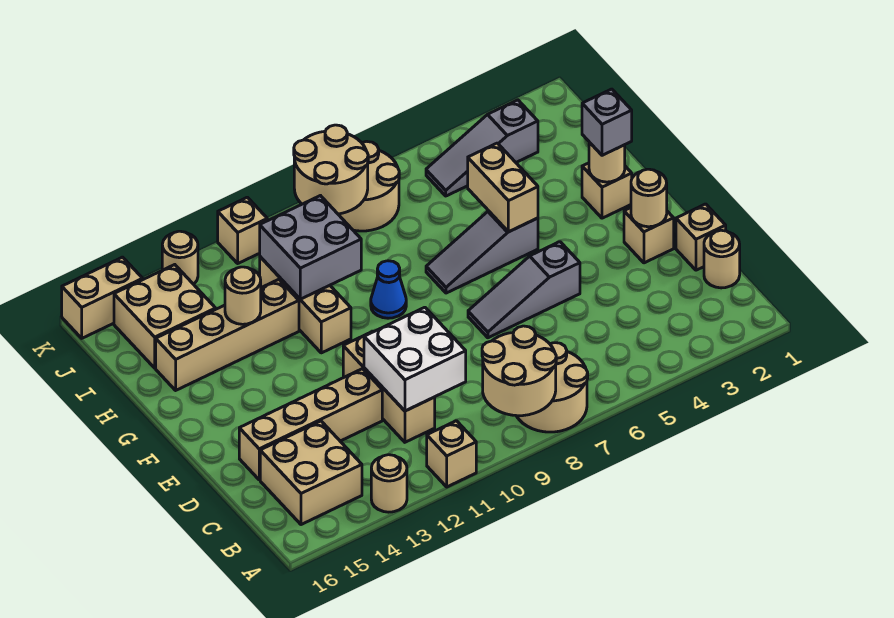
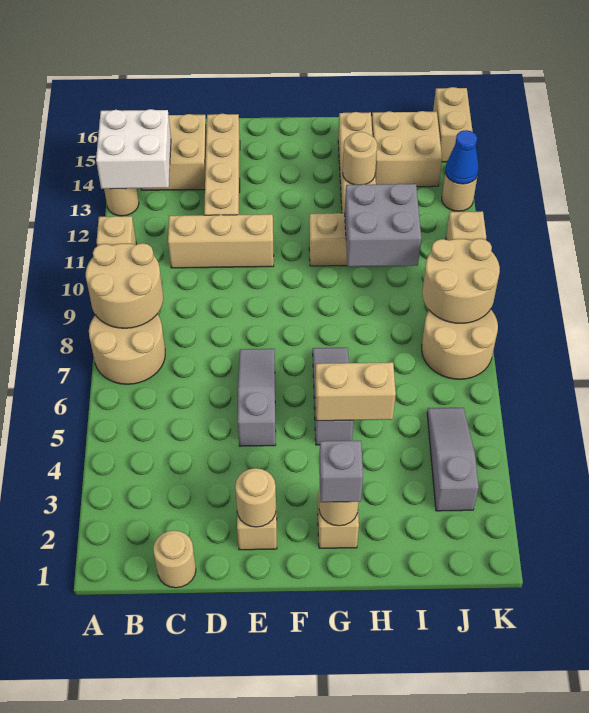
white 2x2 brick [364,307,466,411] -> white 2x2 brick moved to [96,109,171,189]
tan 1x1 brick [676,204,726,270] -> none
blue 1x1 cone [371,261,406,318] -> blue 1x1 cone moved to [445,130,479,184]

